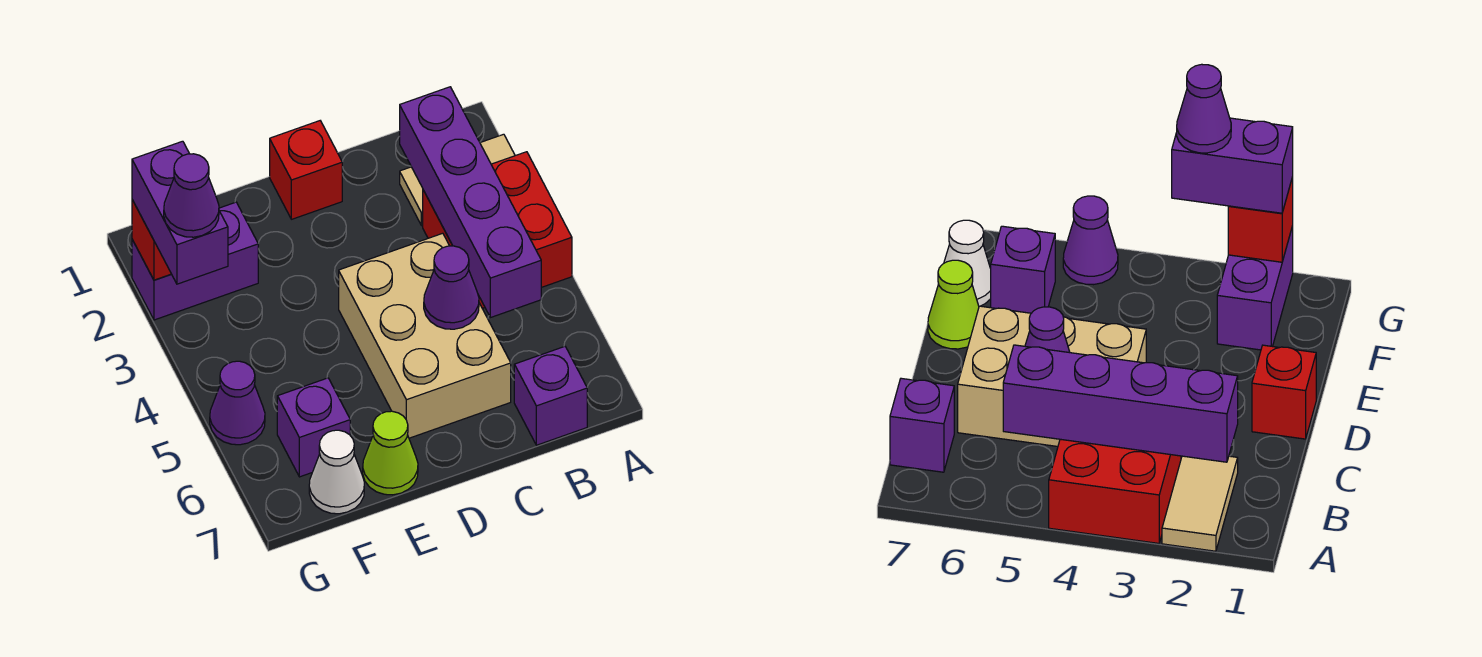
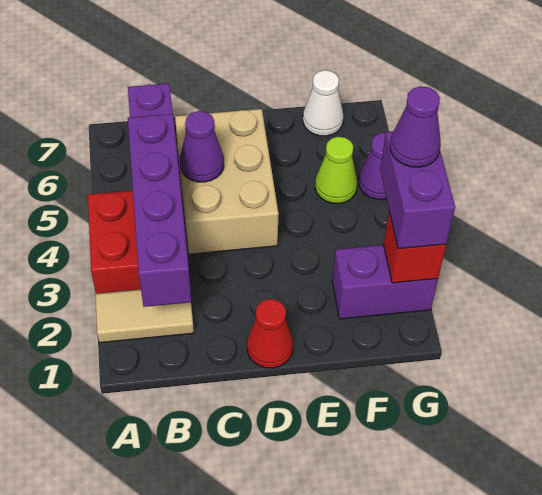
red 1x1 brick [270,121,342,219] -> red 1x1 cone [247,299,293,368]
lime 1x1 cone [363,411,418,495] -> lime 1x1 cone moved to [315,137,357,204]
purple 1x1 brick [277,378,350,477] -> none

